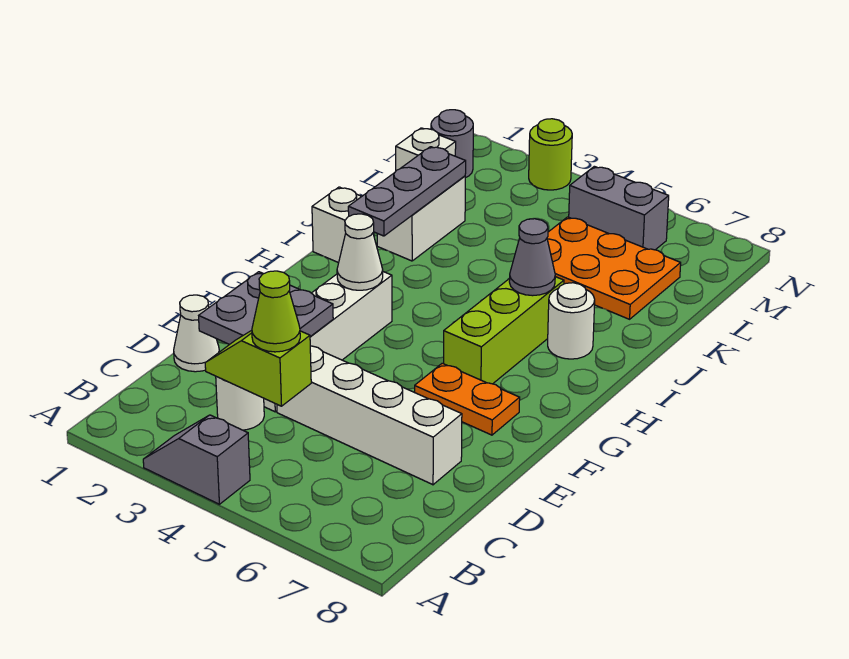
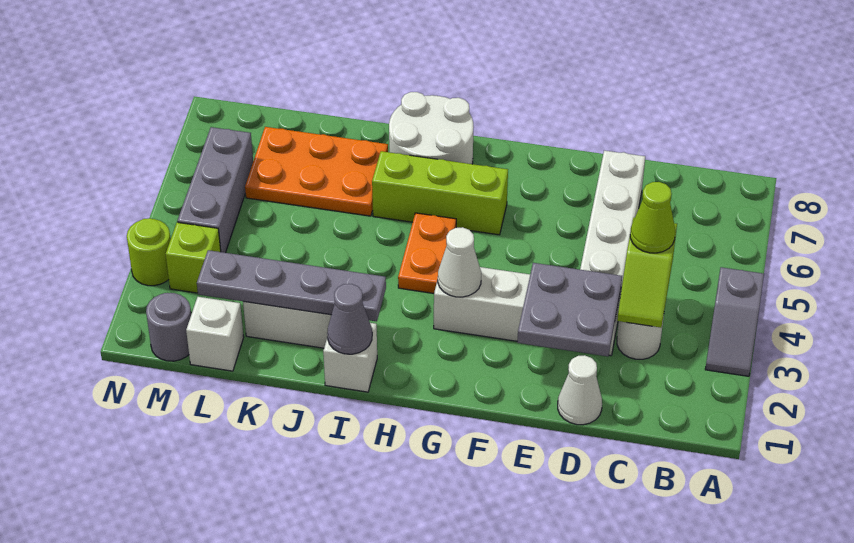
orange 1x2 plate [415,363,520,435] -> orange 1x2 plate moved to [398,213,456,293]
grey 1x3 plate [348,147,466,236] -> grey 1x4 plate [197,250,386,322]
grey 1x1 cone [509,219,555,296] -> grey 1x1 cone moved to [327,284,372,354]
white 1x1 round brick [548,283,595,359] -> white 2x2 round brick [389,92,474,164]
orange 2x3 plate [547,217,681,319] -> orange 2x3 plate turned to [245,127,388,216]
none -> lime 1x1 brick [166,222,221,293]
grey 1x2 brick [569,166,669,250] -> grey 1x3 brick [177,127,253,253]

